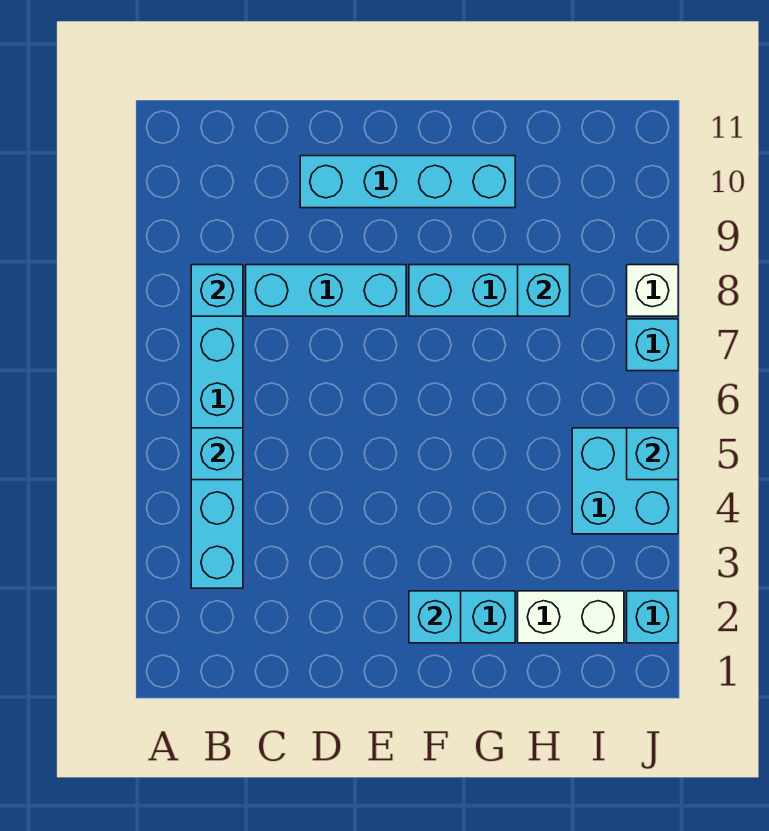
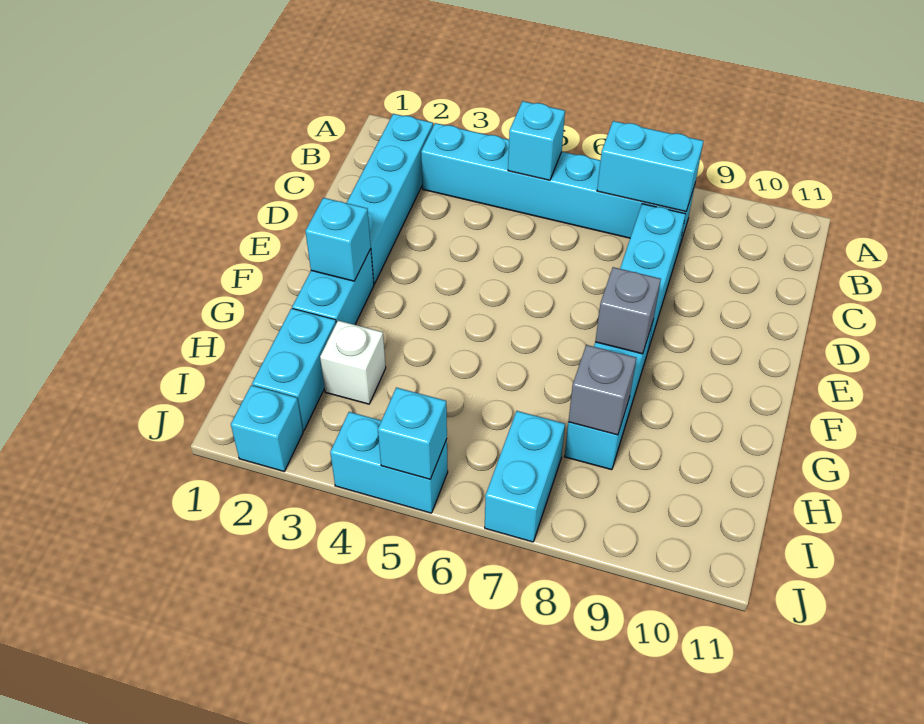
cyan 1x1 brick [191,265,243,316] -> cyan 1x2 brick [597,121,703,212]
cyan 1x4 brick [300,156,515,208] -> cyan 1x4 brick moved to [347,114,433,284]
none -> grey 1x1 brick [595,267,661,354]
white 1x2 brick [518,591,624,643] -> cyan 1x2 brick [252,308,336,431]
cyan 1x1 brick [518,265,570,316] -> grey 1x1 brick [568,345,636,435]
cyan 2x2 brick [572,428,678,534] -> cyan 1x2 brick [330,412,448,513]
cyan 1x1 brick [627,319,678,371] -> cyan 1x2 brick [485,411,565,542]
white 1x1 brick [627,265,678,316] -> white 1x1 brick moved to [320,321,386,404]

